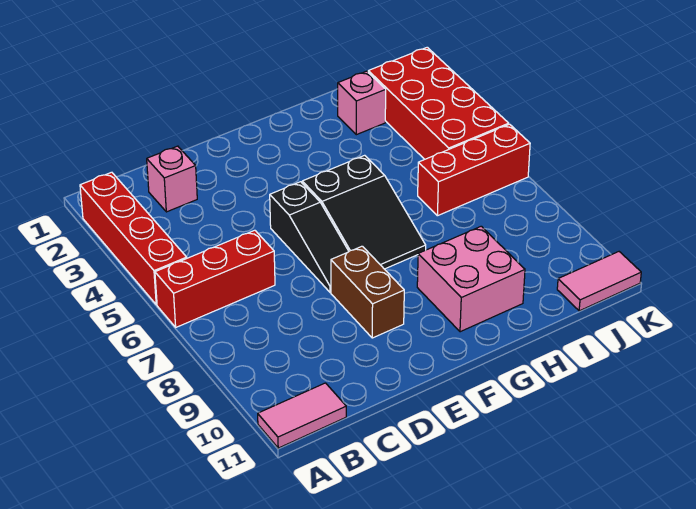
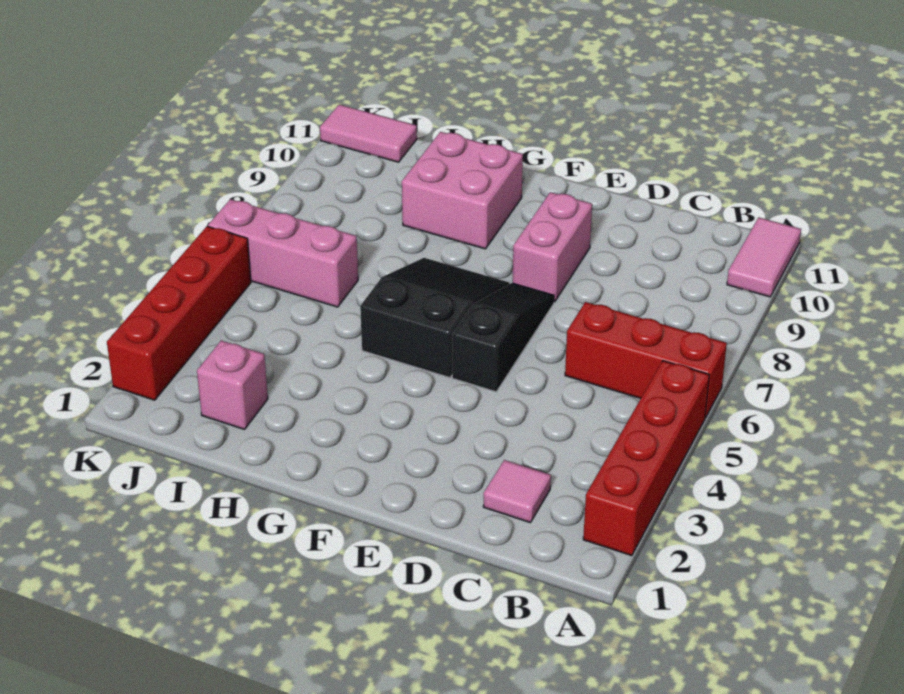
pink 1x2 tile [258,383,346,448] -> pink 1x2 tile turned to [727,217,801,297]
pink 1x1 brick [147,146,197,212] -> pink 1x1 tile [483,460,551,523]
brown 1x2 brick [331,246,404,338] -> pink 1x2 brick [513,192,592,302]
red 1x3 brick [418,124,530,216] -> pink 1x3 brick [208,199,358,307]
red 2x4 brick [368,47,509,159] -> red 1x4 brick [107,226,251,400]

